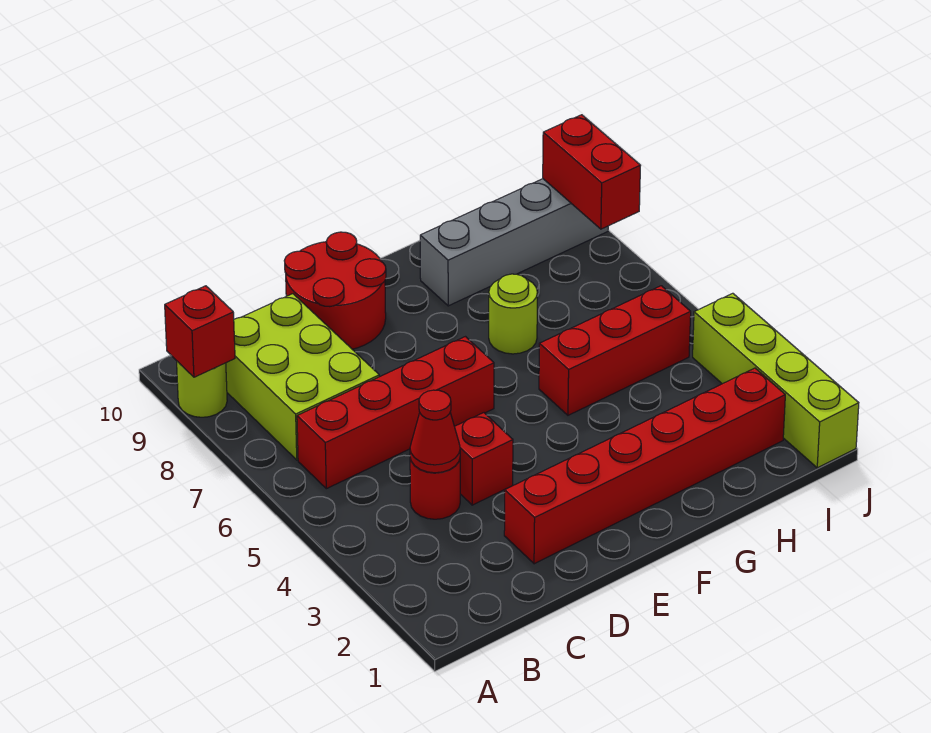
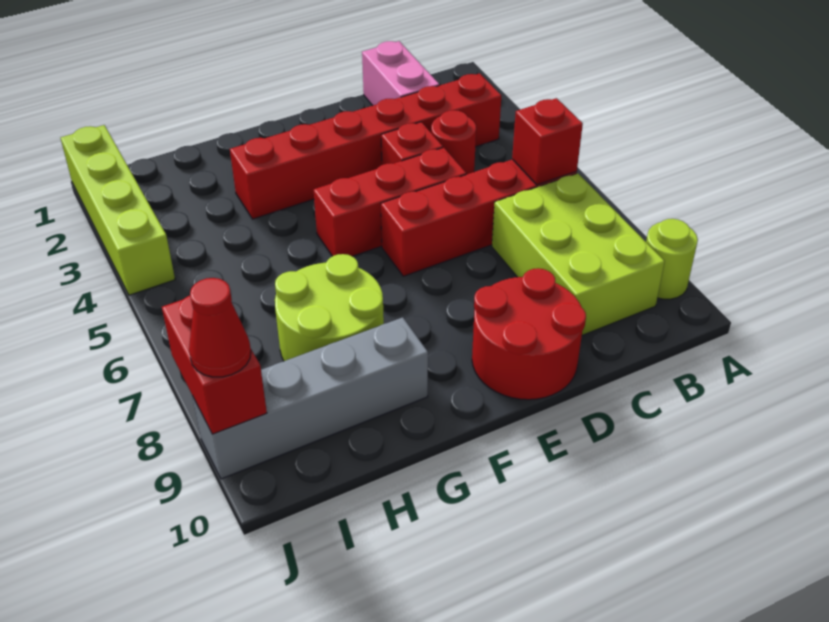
red 1x1 brick [165,286,235,377] -> red 1x1 brick moved to [512,98,583,185]
none -> pink 1x2 brick [362,41,439,105]
red 1x1 cone [410,390,460,473] -> red 1x1 cone moved to [189,278,251,377]
red 1x6 brick [504,368,785,564] -> red 1x6 brick moved to [230,73,501,219]
red 1x3 brick [539,286,691,415] -> red 1x3 brick moved to [314,147,466,256]
lime 1x1 round brick [489,274,538,354] -> lime 2x2 round brick [275,254,384,361]

